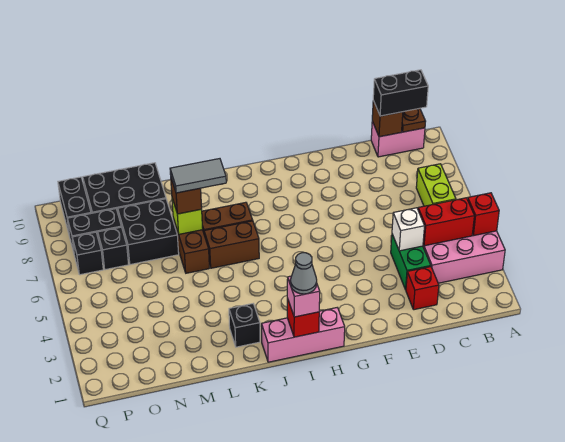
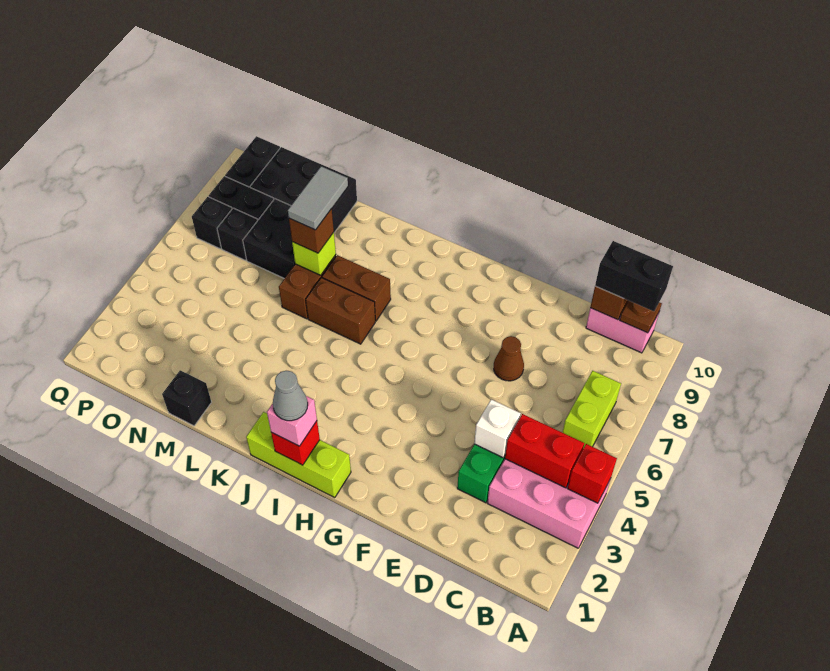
red 1x1 brick [406,267,439,310] -> none
none -> brown 1x1 cone [494,336,524,381]
pink 1x3 brick [261,308,345,362] -> lime 1x3 brick [246,412,351,498]
black 1x1 brick [229,304,260,347] -> black 1x1 brick moved to [162,370,211,426]
grey 1x2 tile [170,159,226,193] -> grey 1x2 tile turned to [288,166,348,230]

